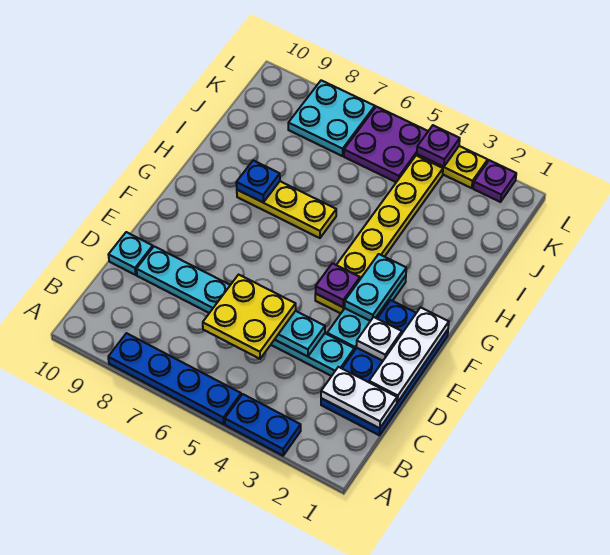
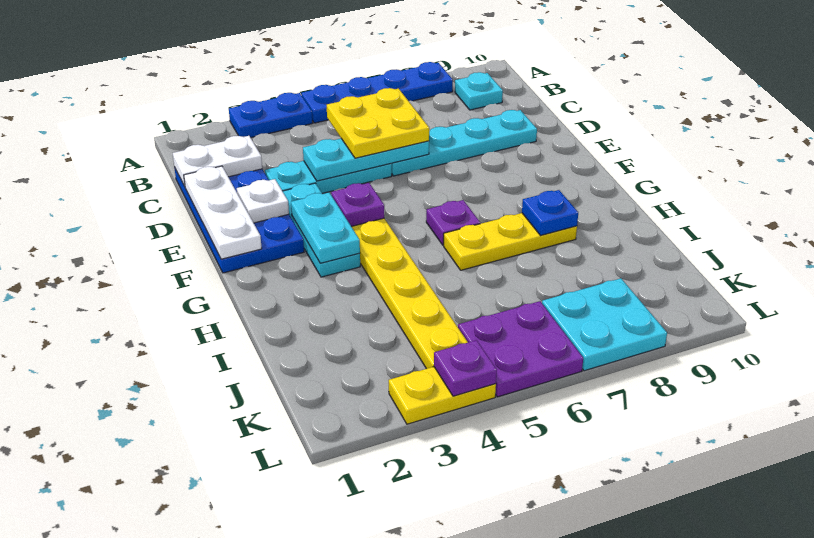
cyan 1x1 plate [109,232,153,275] -> cyan 1x1 plate moved to [455,72,503,110]
purple 1x1 plate [473,160,516,202] -> purple 1x1 plate moved to [426,200,480,245]

